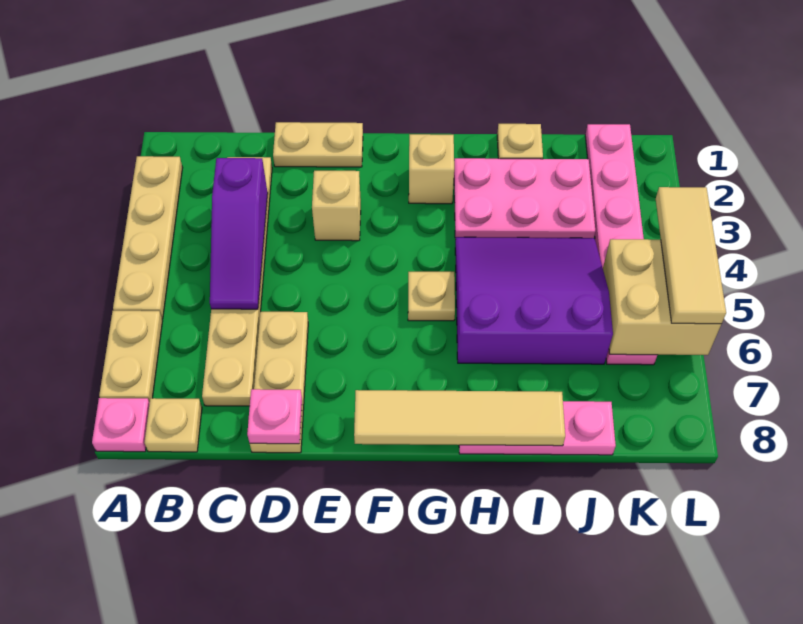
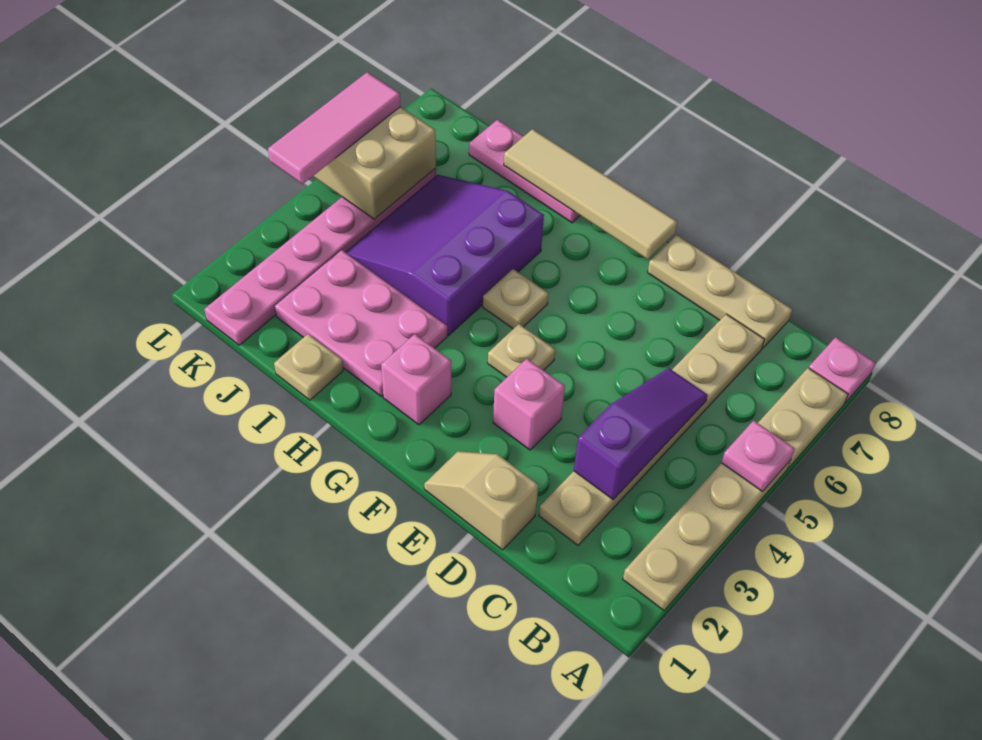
tan 1x1 plate [144,398,202,452] -> tan 1x1 plate moved to [488,324,555,377]
tan 1x2 plate [273,122,363,167] -> tan 1x2 slope [424,451,538,550]
tan 1x3 plate [250,312,308,453] -> tan 1x3 plate turned to [648,235,792,348]
pink 1x1 plate [247,389,302,444] -> pink 1x1 plate moved to [722,420,795,491]
tan 1x1 brick [312,171,361,241] -> pink 1x1 brick [493,359,565,450]
tan 1x1 brick [409,134,454,204] -> pink 1x1 brick [381,334,451,425]
purple 3x3 slope [455,237,613,364] -> purple 3x3 slope turned to [345,175,544,335]
tan 1x3 tile [656,187,726,324] -> pink 1x3 tile [268,72,401,184]

